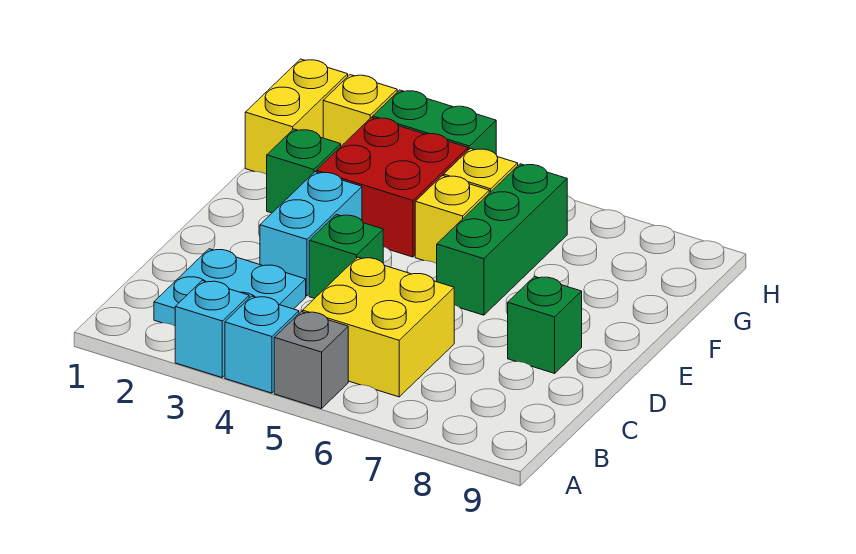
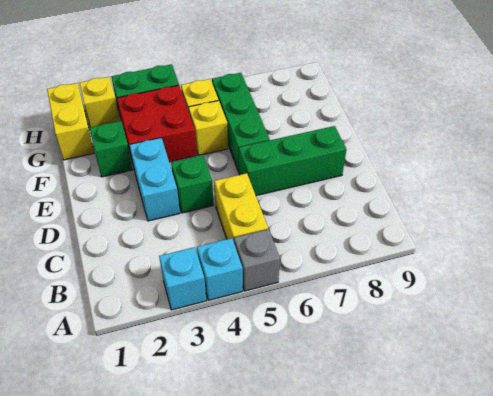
cyan 2x2 plate [154,249,306,326] -> none
yellow 2x2 brick [303,257,454,397] -> yellow 1x2 brick [214,173,268,241]
green 1x1 brick [508,276,582,373] -> green 1x3 brick [239,126,346,196]

